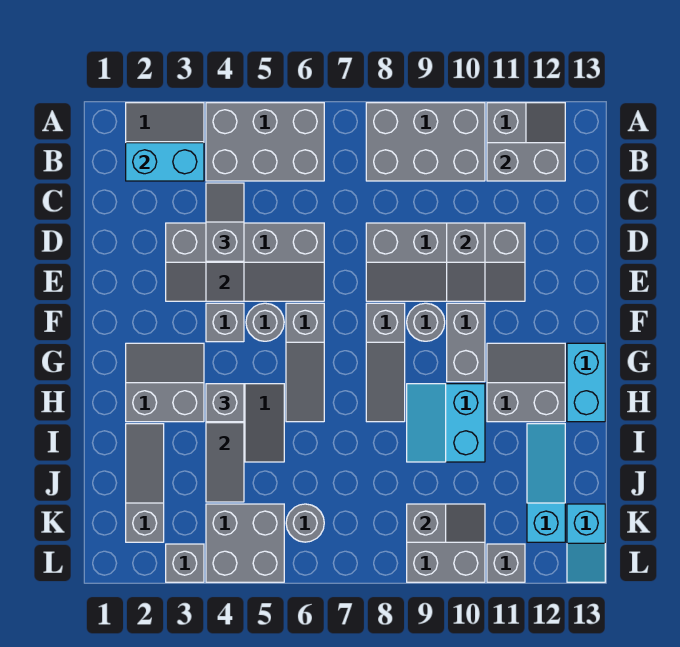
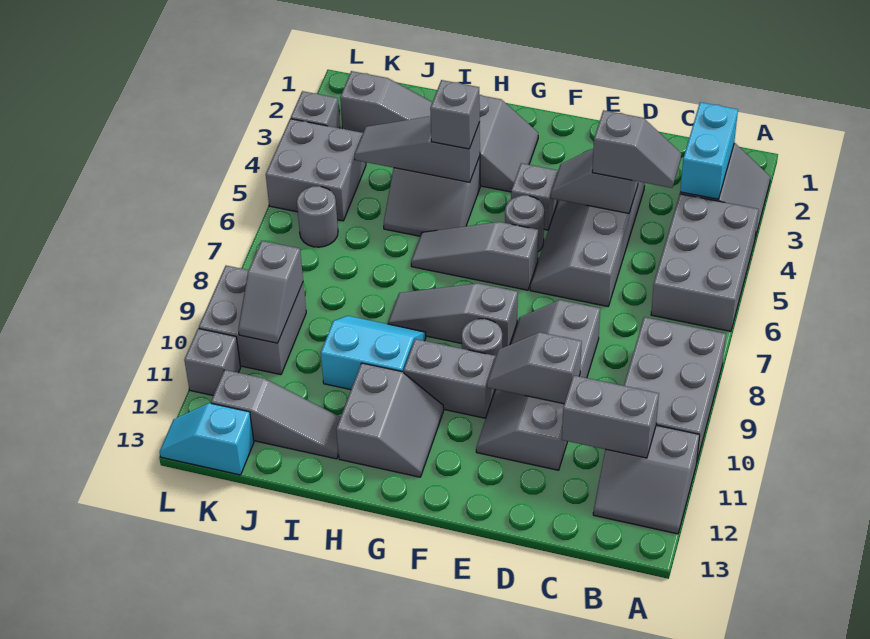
grey 1x2 brick [487,143,565,181] -> grey 1x2 brick turned to [562,375,659,458]
cyan 1x2 brick [567,343,605,422] -> none
cyan 1x3 slope [527,424,565,542] -> grey 1x3 slope [211,370,341,459]

